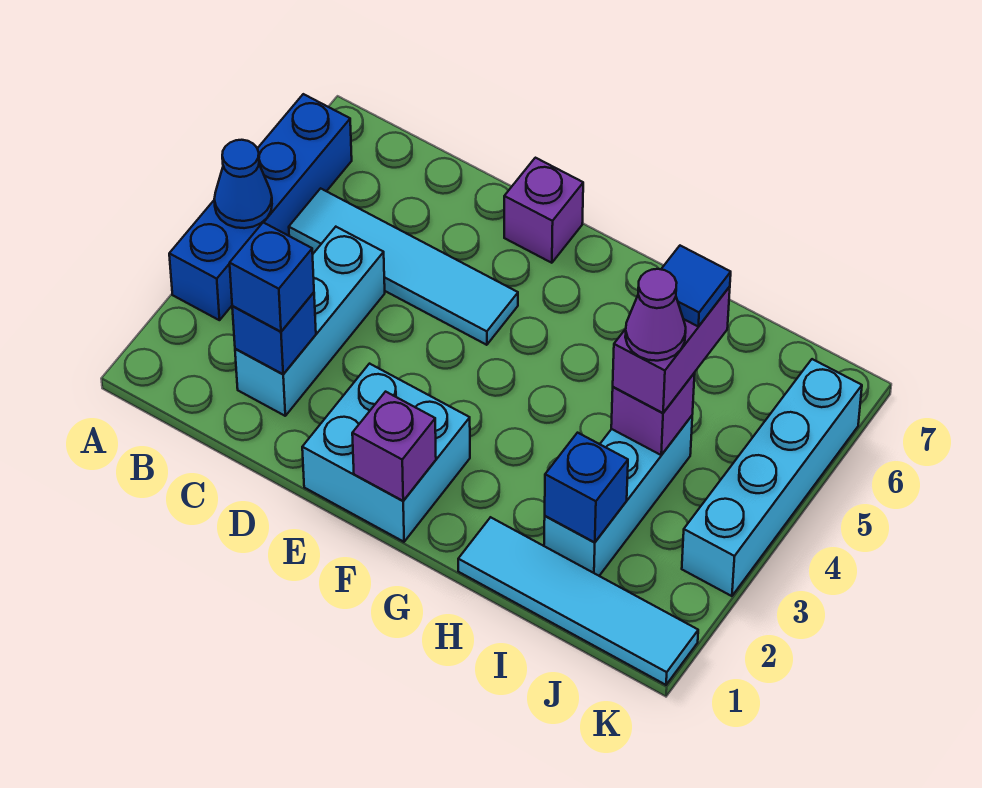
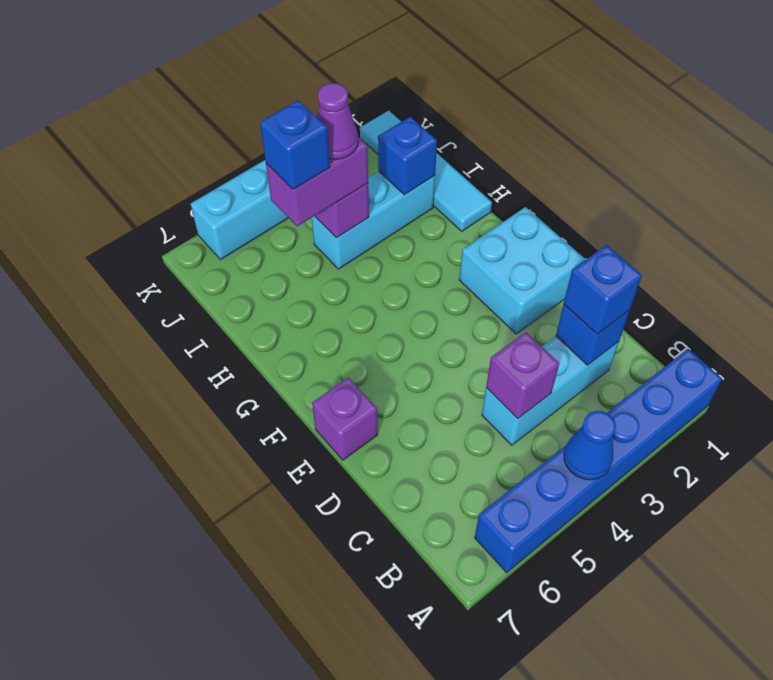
blue 1x4 brick [169,94,352,320] -> blue 1x6 brick [475,349,722,573]
cyan 1x4 tile [289,188,518,345] -> none
purple 1x1 brick [352,392,436,501] -> purple 1x1 brick moved to [486,332,559,419]
blue 1x1 tile [661,246,731,327] -> blue 1x1 brick [260,100,330,189]

